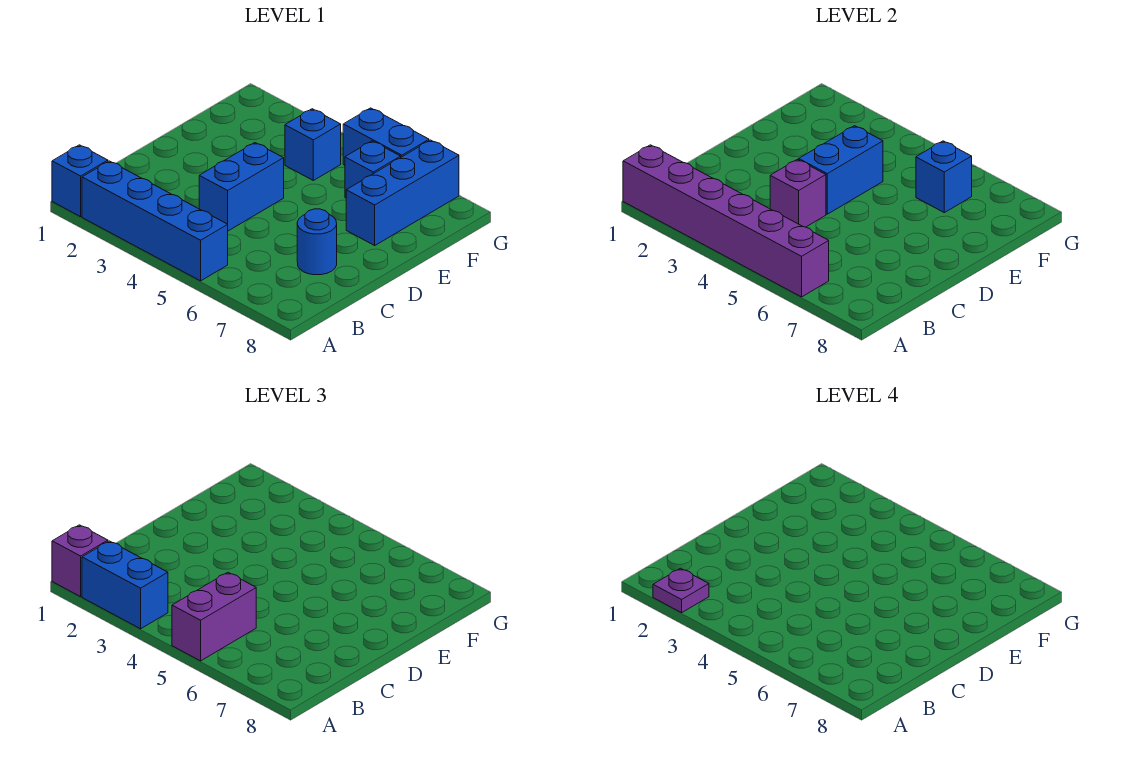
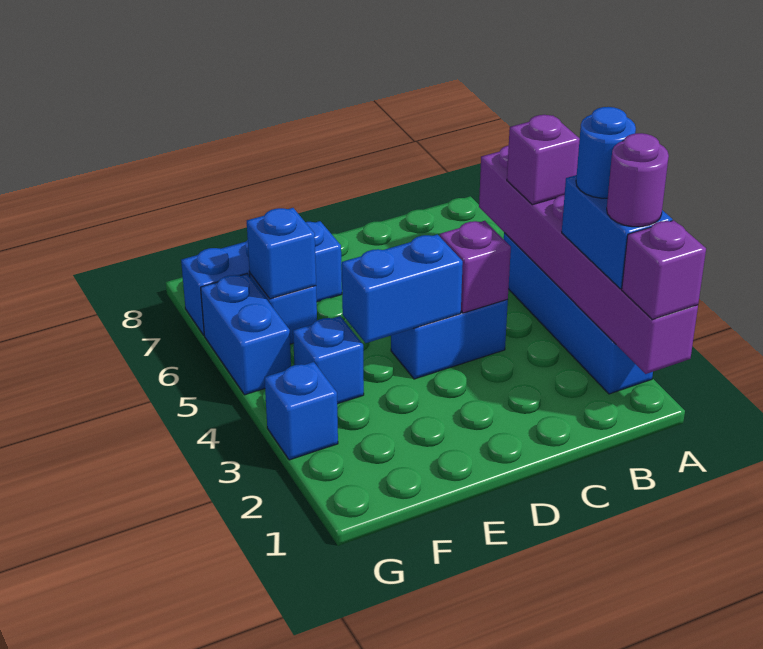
blue 1x1 brick [52,145,108,217] -> blue 1x1 brick moved to [265,362,338,460]
purple 1x1 plate [653,568,709,613] -> purple 1x1 round brick [607,133,669,227]
purple 1x2 brick [172,572,256,661] -> purple 1x1 brick [507,115,580,205]
blue 1x1 round brick [297,209,337,275] -> blue 1x1 round brick moved to [576,107,636,198]

